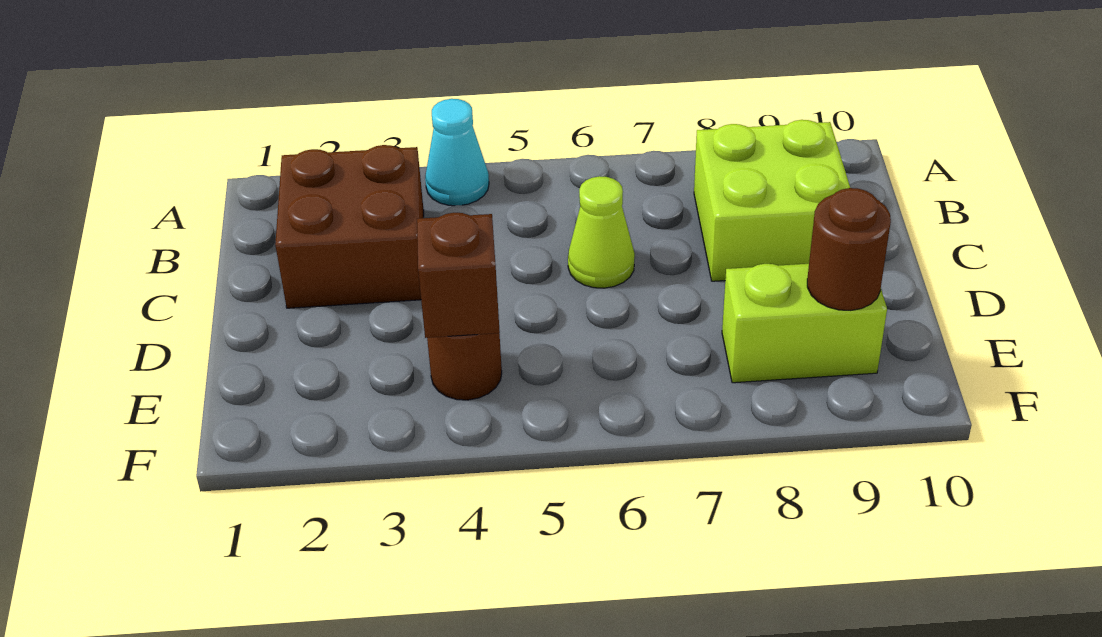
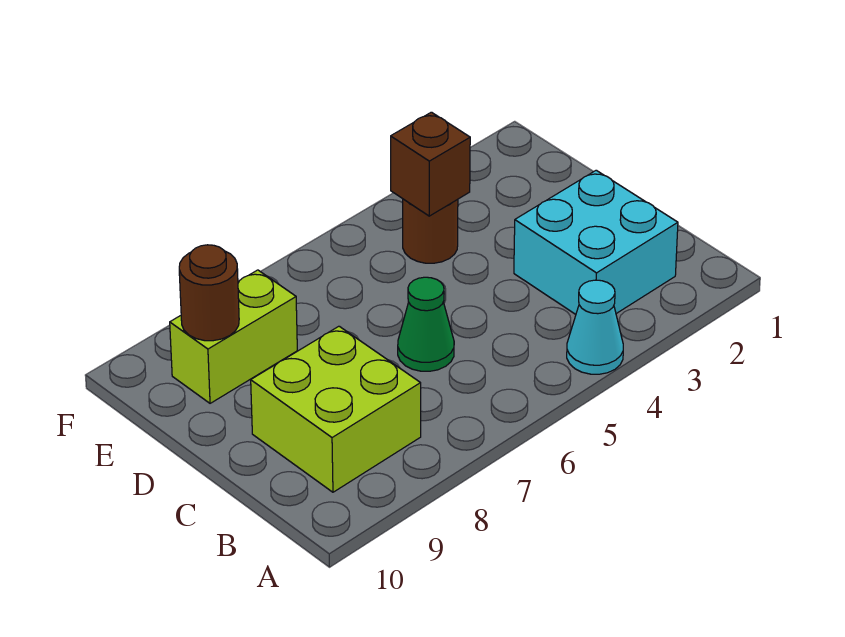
brown 2x2 brick [275,145,424,308] -> cyan 2x2 brick [514,170,678,314]
lime 1x1 cone [568,176,635,288] -> green 1x1 cone [398,277,454,371]

